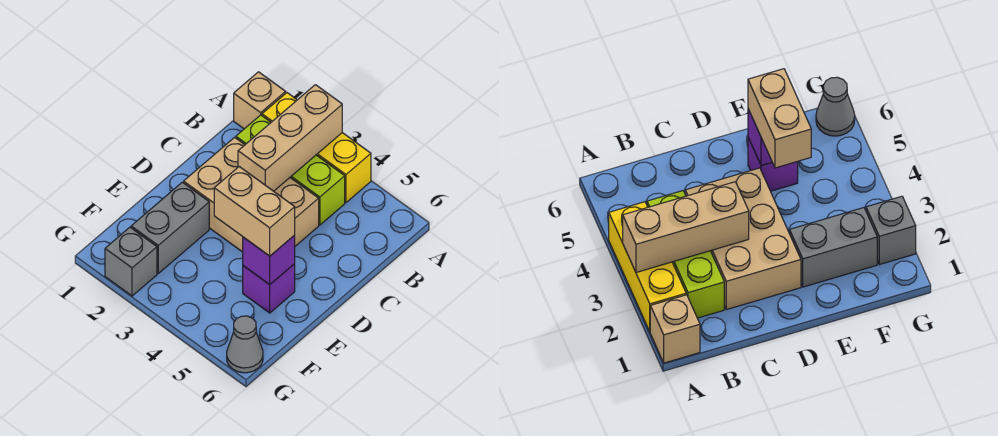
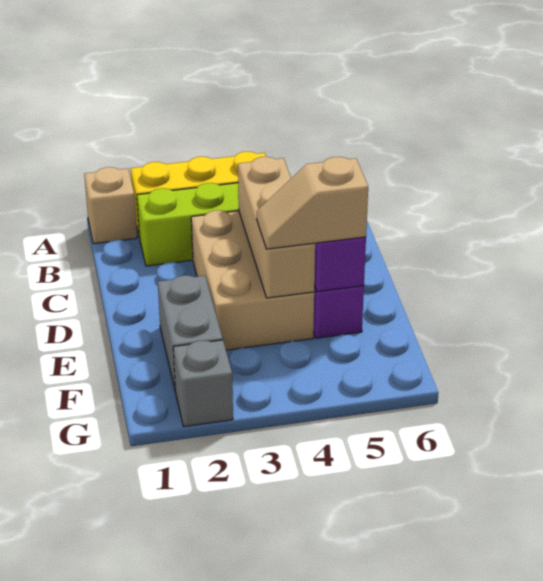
tan 1x3 brick [238,85,342,191] -> tan 1x3 brick moved to [238,157,315,298]
tan 2x3 brick [184,137,319,252] -> tan 2x3 brick turned to [191,210,314,350]
tan 1x2 brick [214,167,295,256] -> tan 1x2 slope [257,157,368,249]
grey 1x1 cone [227,316,263,373] -> none

